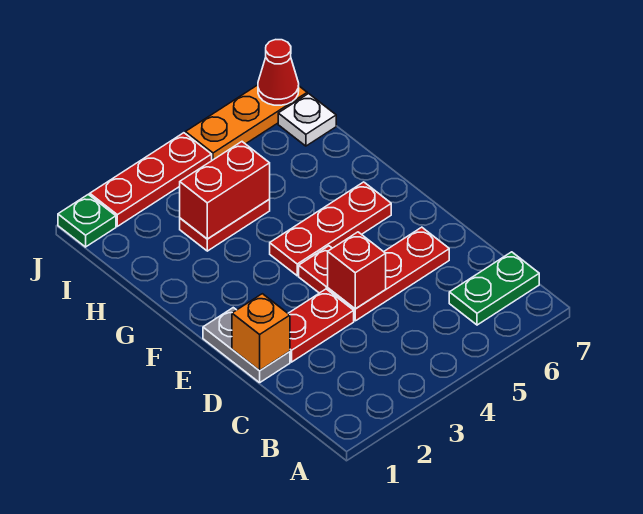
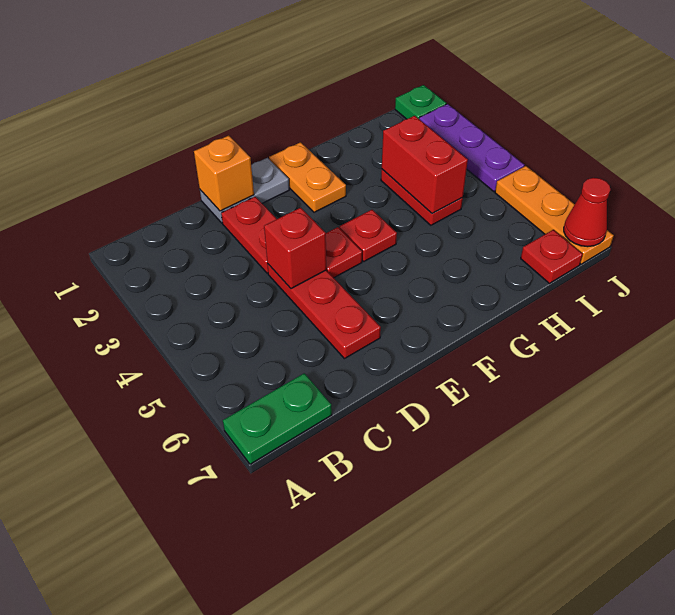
green 1x2 plate [449,252,539,325] -> green 1x2 plate turned to [223,373,332,464]
none -> orange 1x2 plate [269,142,346,212]
red 1x3 plate [270,182,391,276] -> red 1x1 plate [339,210,397,261]
white 1x1 plate [278,94,336,146] -> red 1x1 plate [521,230,583,283]
red 1x3 plate [90,133,212,226] -> purple 1x3 plate [419,104,524,191]

